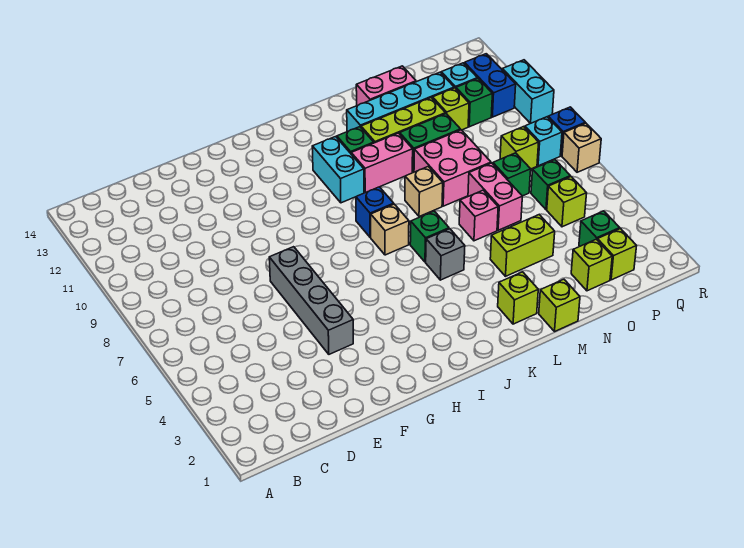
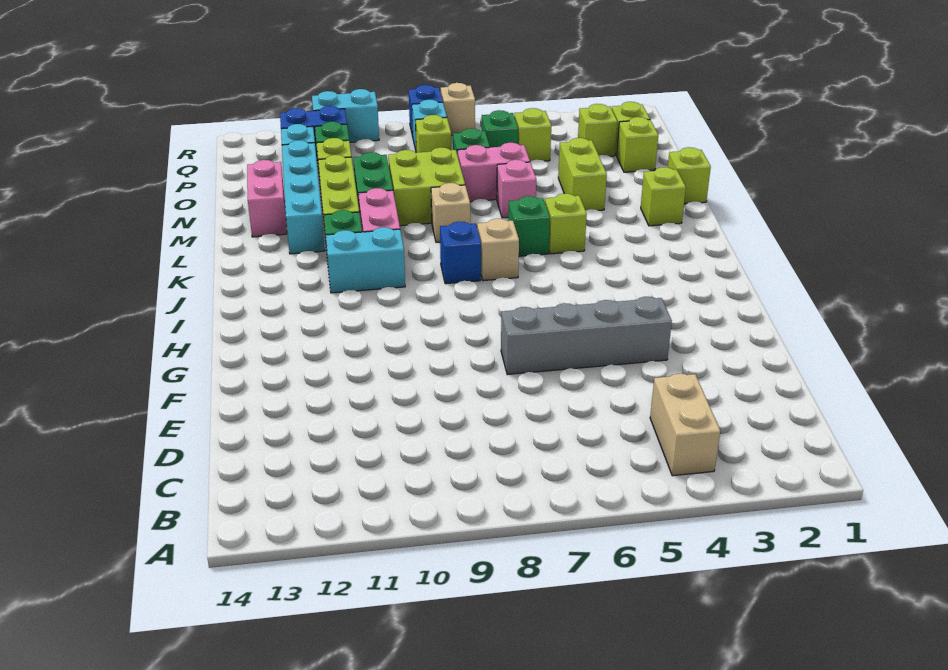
none -> tan 1x2 brick [650,374,720,476]
grey 1x1 brick [426,229,465,280] -> lime 1x1 brick [545,194,587,254]
pink 2x2 brick [414,130,491,206] -> lime 2x2 brick [388,147,465,226]
green 1x1 brick [579,211,620,246] -> lime 1x1 brick [578,104,617,156]

